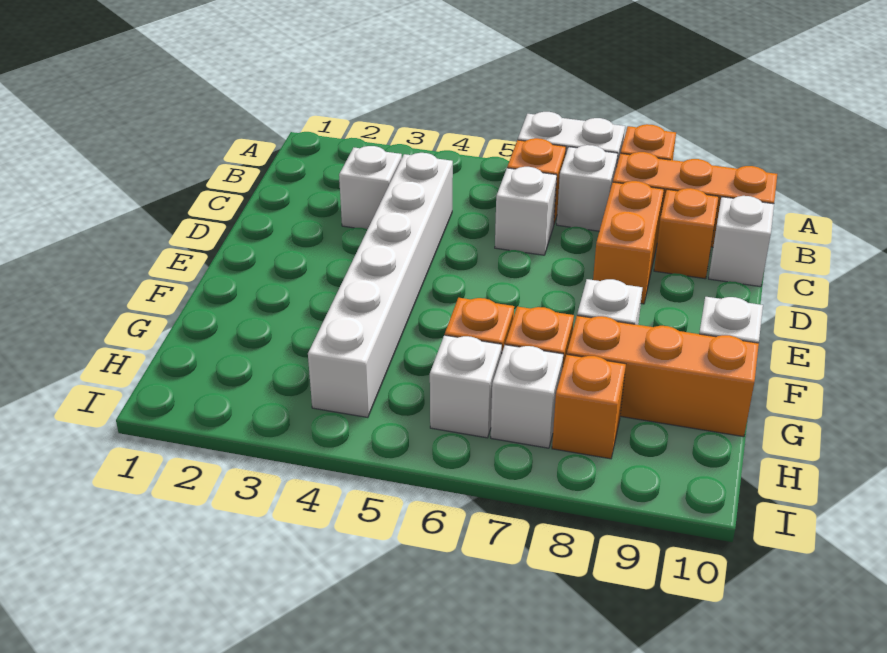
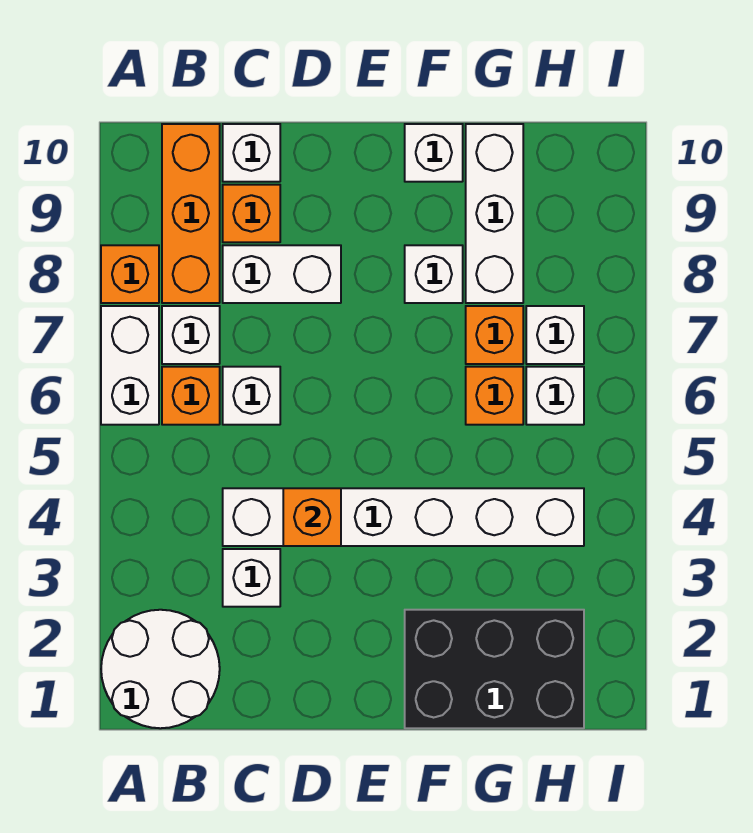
none -> white 2x2 round brick [101,610,220,728]
orange 1x2 brick [593,181,664,304] -> white 1x2 brick [223,245,341,303]
none -> black 2x3 brick [405,610,584,728]
orange 1x3 brick [567,316,759,437] -> white 1x3 brick [466,124,523,303]
orange 1x1 brick [552,354,626,459] -> orange 1x1 brick moved to [283,488,341,546]

